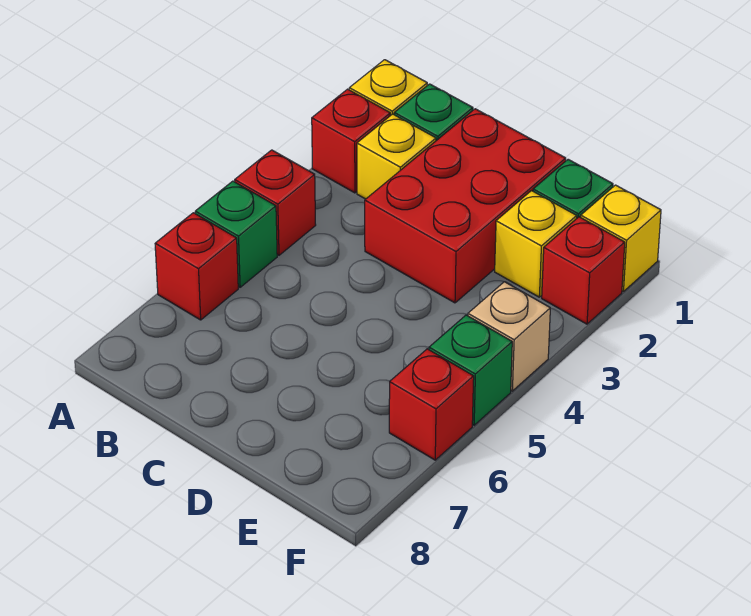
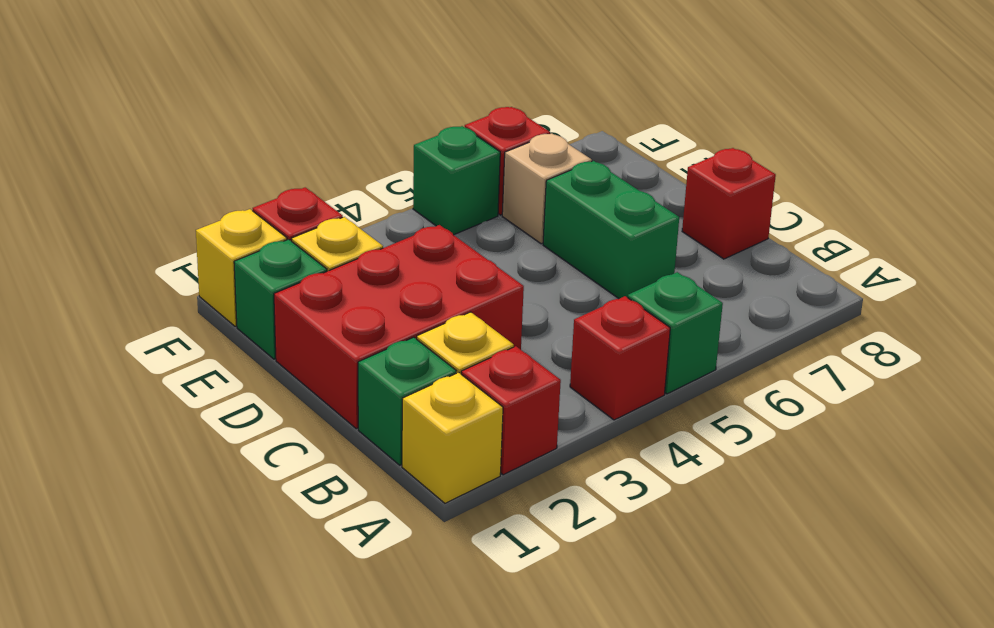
red 1x1 brick [155,213,238,320] -> red 1x1 brick moved to [682,148,776,259]
none -> green 1x2 brick [543,161,679,299]
tan 1x1 brick [468,282,550,391] -> tan 1x1 brick moved to [502,133,592,244]

